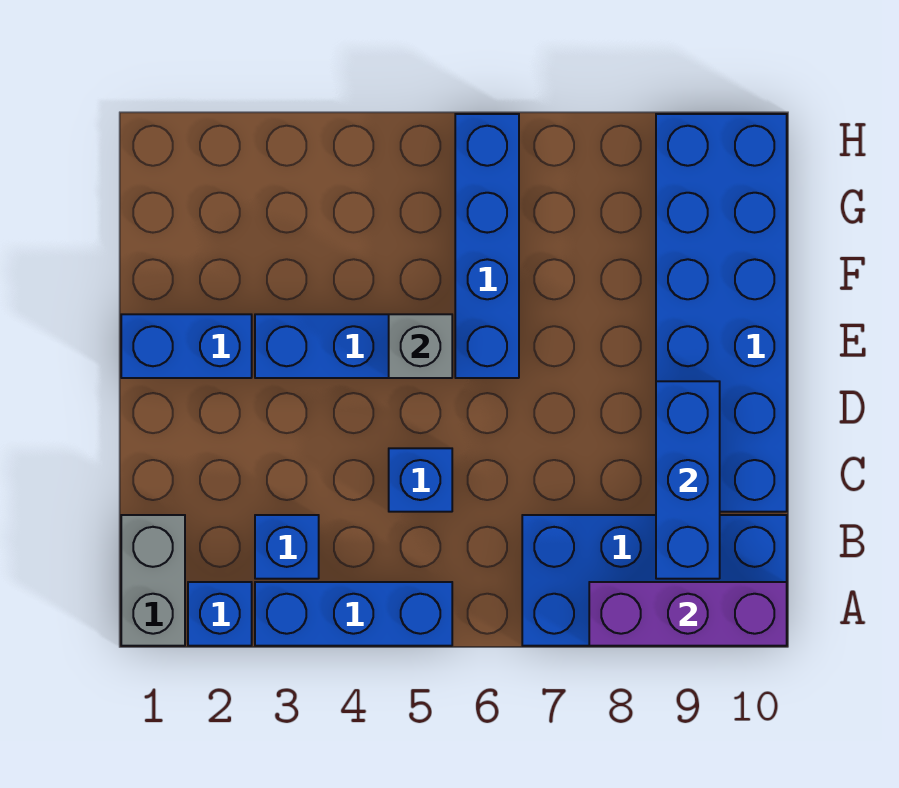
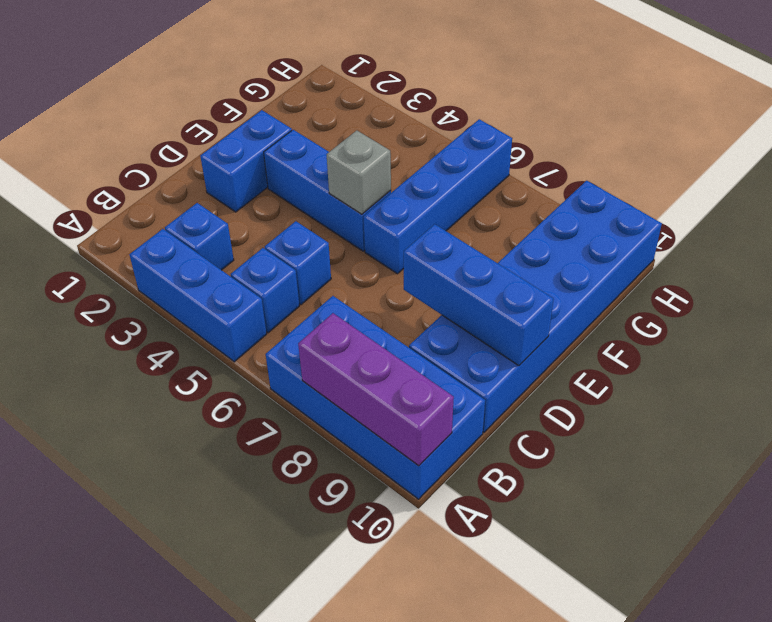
grey 1x2 brick [121,515,185,646] -> none
blue 1x1 brick [188,582,252,646] -> blue 1x1 brick moved to [231,248,299,333]
blue 1x3 brick [656,381,720,579] -> blue 1x3 brick turned to [404,224,554,366]
blue 1x2 brick [121,314,252,378] -> blue 1x2 brick turned to [200,110,292,212]

